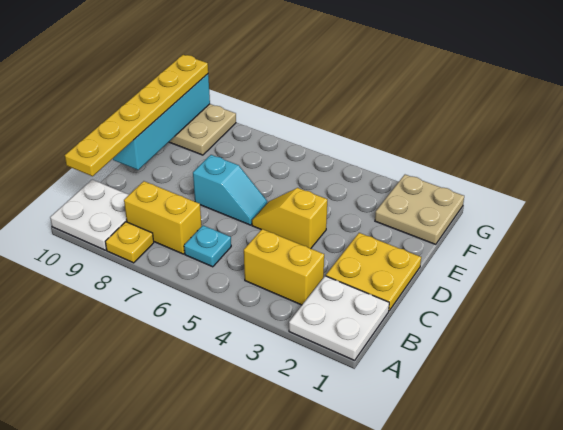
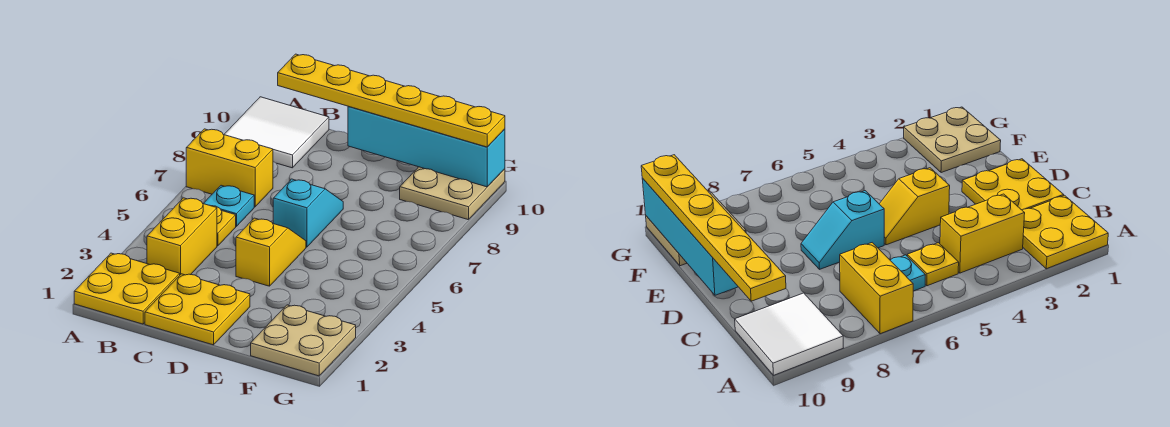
white 2x2 plate [289,276,389,360] -> yellow 2x2 plate [74,253,180,324]
yellow 1x1 plate [105,222,154,263] -> yellow 1x1 plate moved to [213,206,236,246]
white 2x2 plate [50,180,128,250] -> white 2x2 tile [224,97,329,168]
yellow 1x2 brick [124,181,202,254] -> yellow 1x2 brick turned to [186,129,273,207]
cyan 1x2 slope [193,155,267,225] -> cyan 1x2 slope turned to [273,179,343,247]

